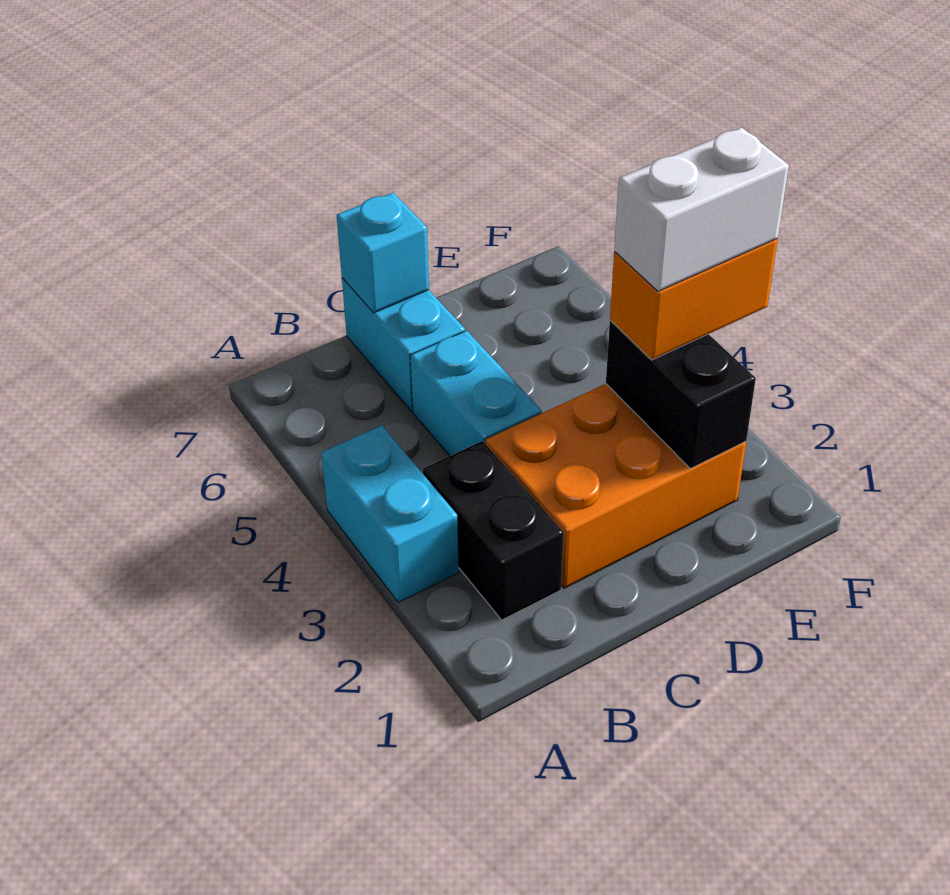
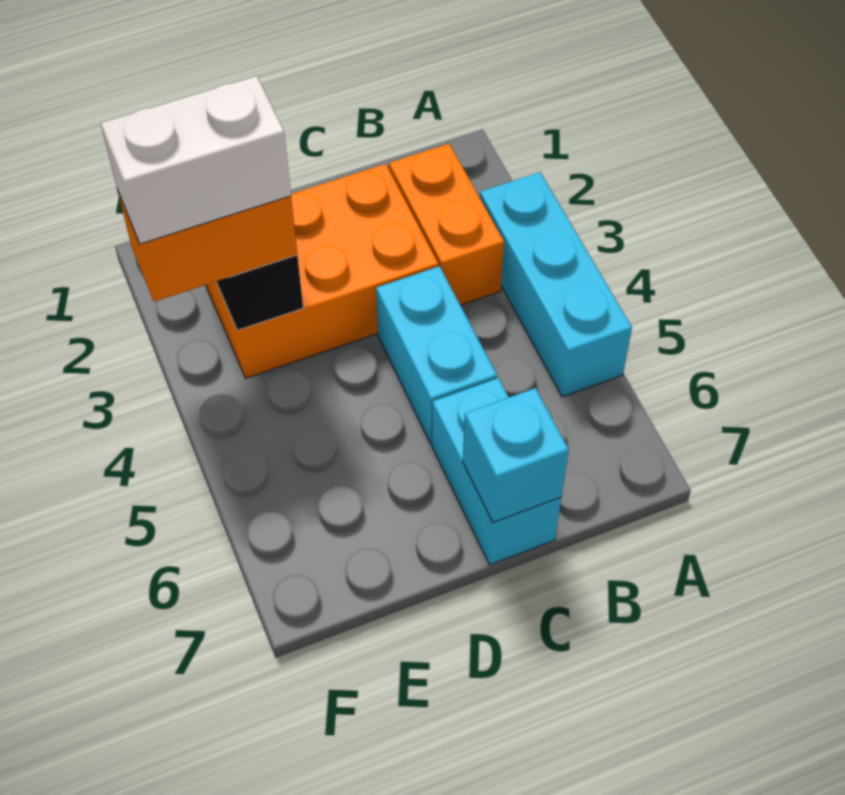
cyan 1x2 brick [321,425,459,602] -> cyan 1x3 brick [480,172,632,397]
black 1x2 brick [423,441,564,620] -> orange 1x2 brick [389,144,504,305]

